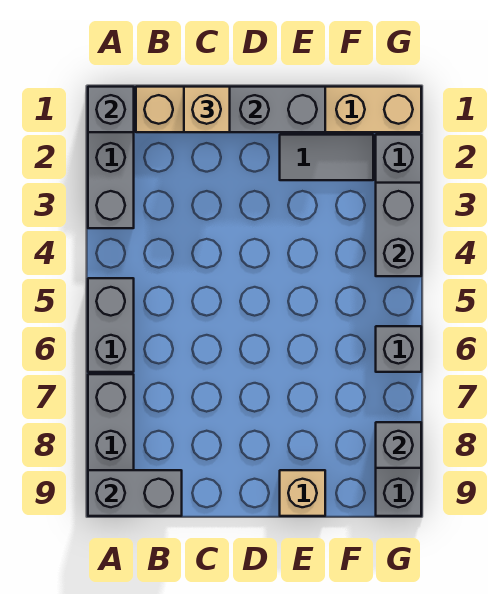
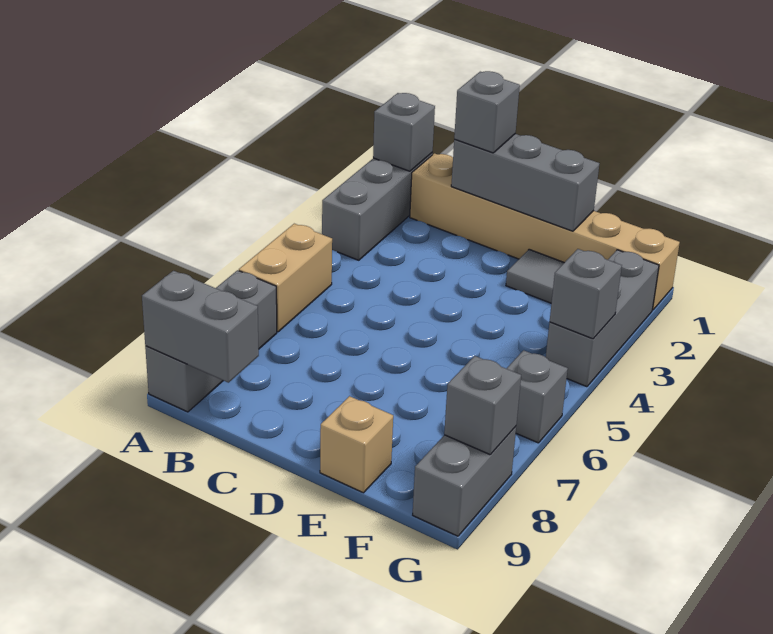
grey 1x2 brick [88,278,134,372] -> tan 1x2 brick [239,224,332,332]
tan 1x1 brick [184,87,230,132] -> grey 1x1 brick [454,71,520,153]
grey 1x2 brick [376,183,421,276] -> grey 1x1 brick [550,249,622,339]

